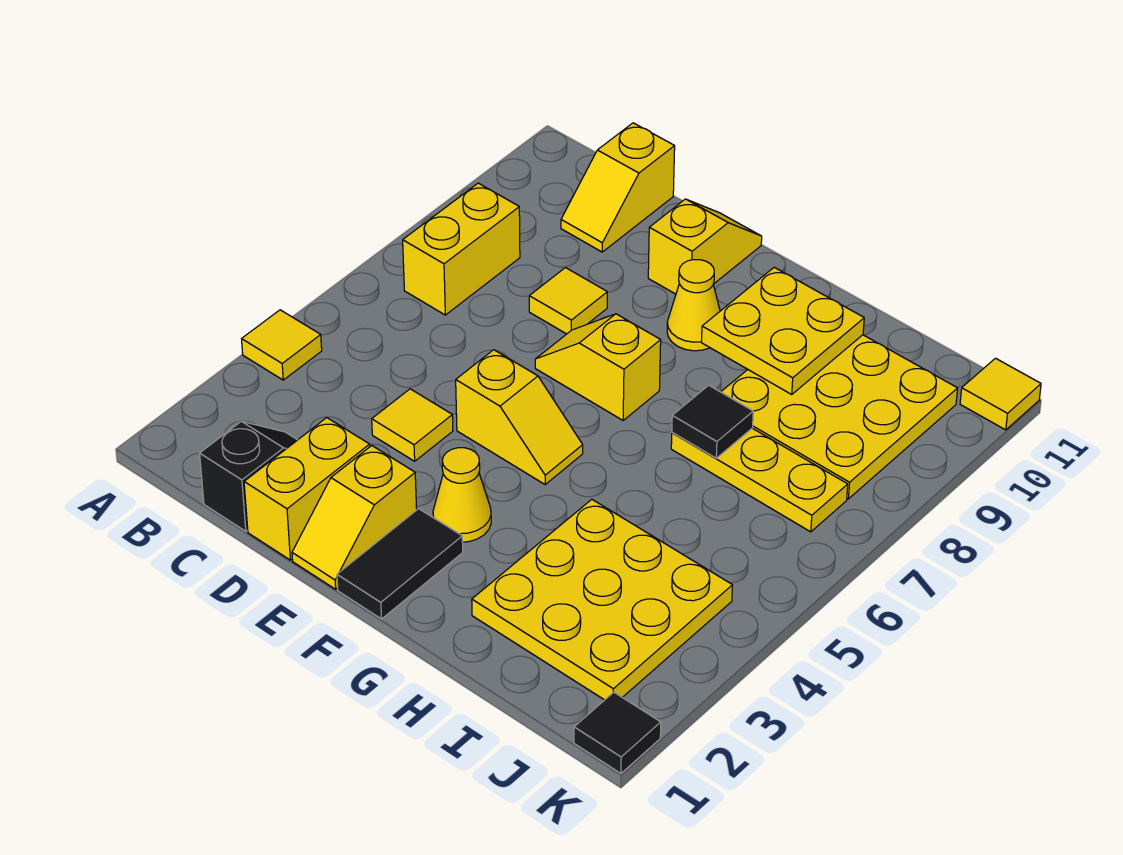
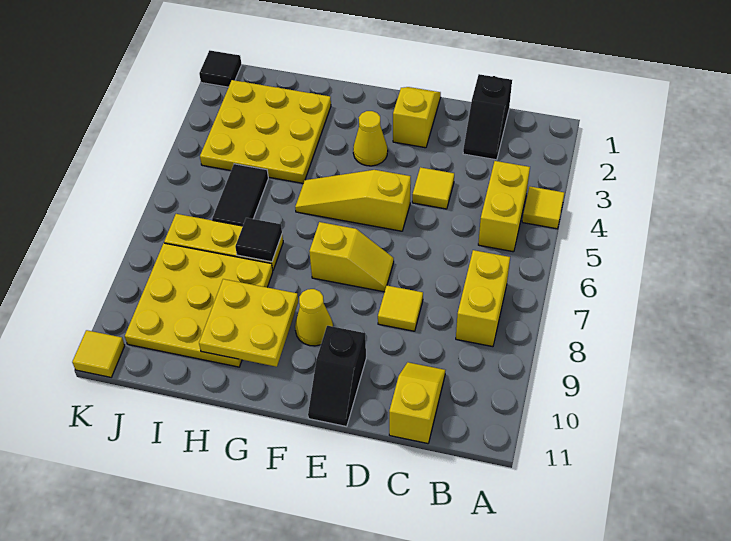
yellow 1x2 brick [244,418,370,560] -> yellow 1x2 brick moved to [478,161,530,252]
yellow 1x2 slope [456,350,583,484] -> yellow 1x3 slope [295,170,411,231]
yellow 1x2 slope [648,199,762,294] -> black 1x2 slope [308,326,366,427]
black 1x2 tile [337,509,463,619] -> black 1x2 tile moved to [212,164,268,226]

